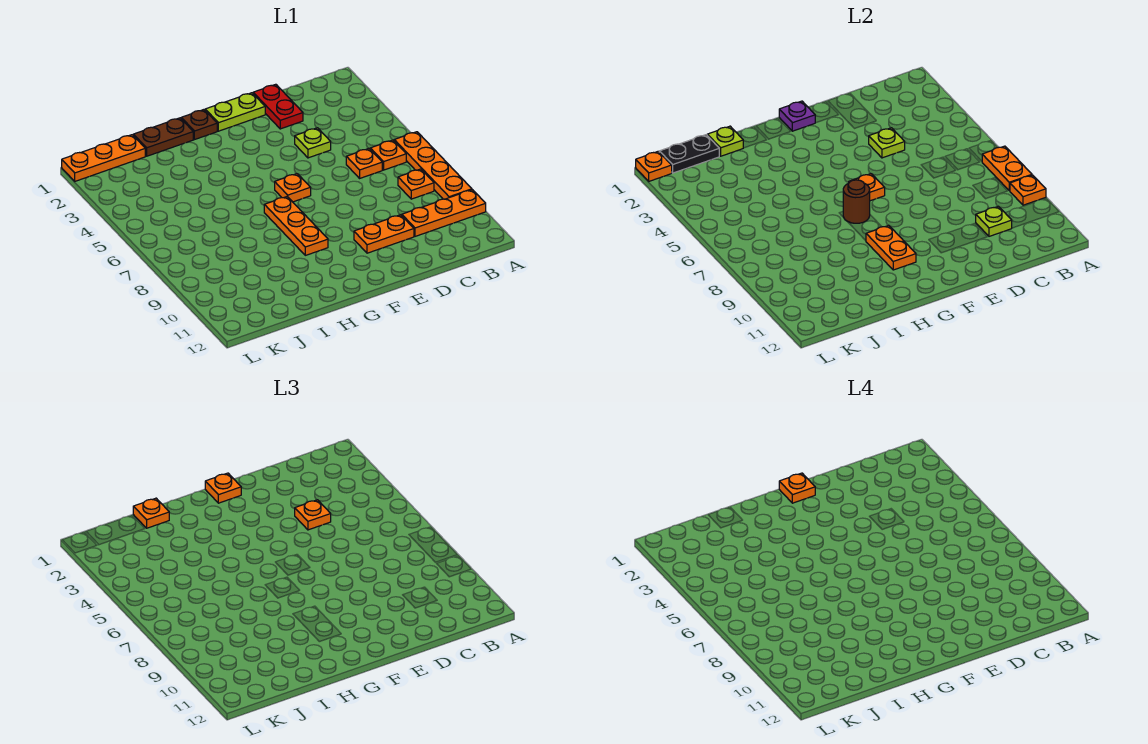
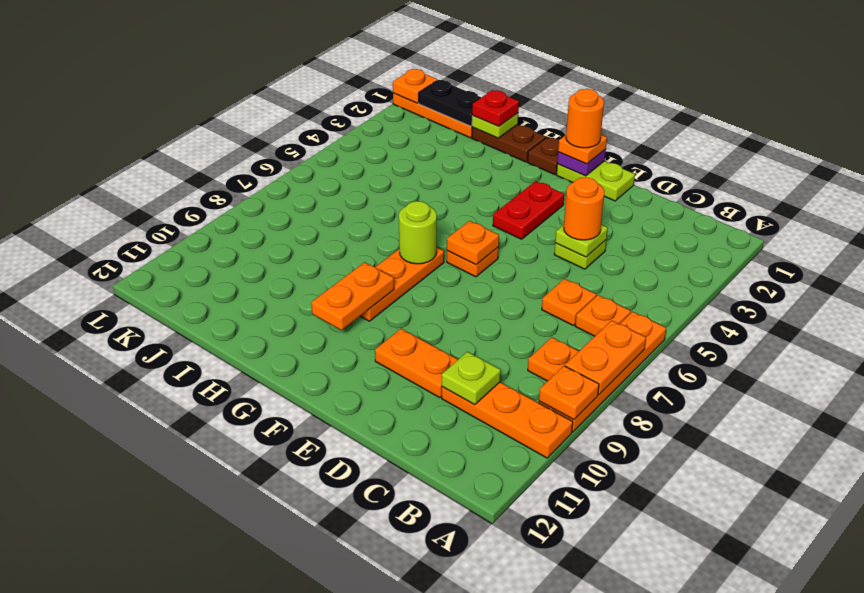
red 1x2 plate [253,84,303,129] -> red 1x2 plate moved to [493,181,564,239]
orange 1x1 plate [295,500,331,530] -> orange 1x1 round brick [564,177,605,240]
orange 1x1 plate [779,473,815,503] -> orange 1x1 round brick [566,89,604,148]
brown 1x1 round brick [843,180,870,223] -> lime 1x1 round brick [399,201,437,264]
orange 1x1 plate [133,498,169,528] -> red 1x1 plate [472,90,519,126]

